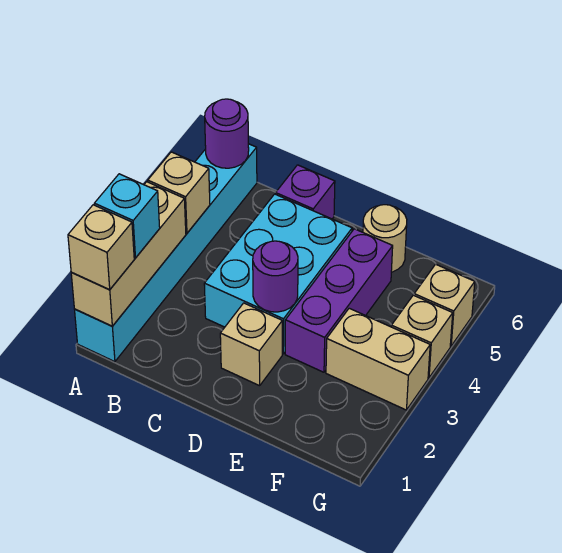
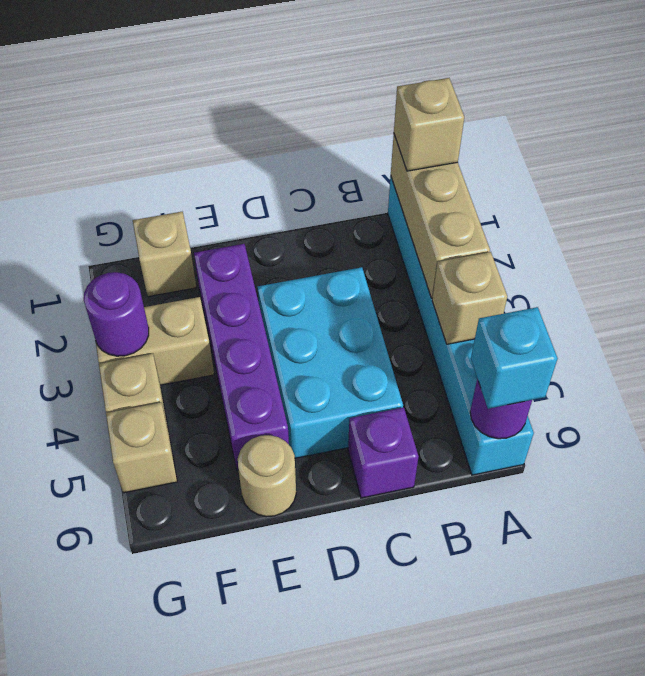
cyan 1x1 brick [94,174,160,258] -> cyan 1x1 brick moved to [471,307,558,409]
tan 1x1 brick [220,303,282,386] -> tan 1x1 brick moved to [133,212,196,297]
purple 1x1 round brick [253,241,298,312] -> purple 1x1 round brick moved to [84,272,149,356]
purple 1x3 brick [285,229,393,372] -> purple 1x4 brick [194,244,289,470]

